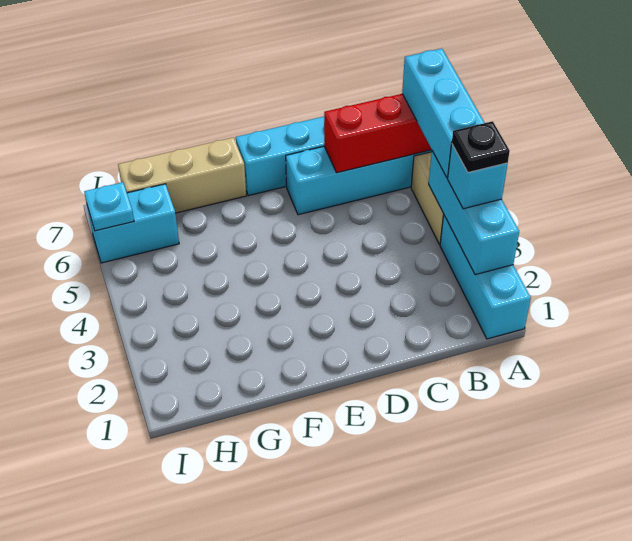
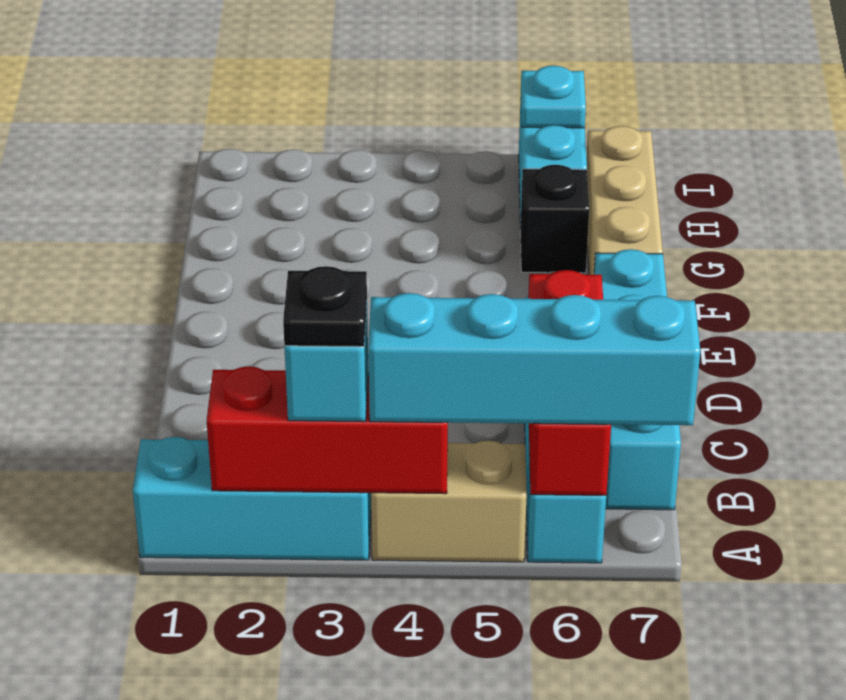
cyan 1x3 brick [429,151,519,275] -> red 1x3 brick [207,366,448,494]
cyan 1x3 brick [402,48,484,178] -> cyan 1x4 brick [368,293,700,425]
none -> black 1x1 brick [520,165,589,273]

